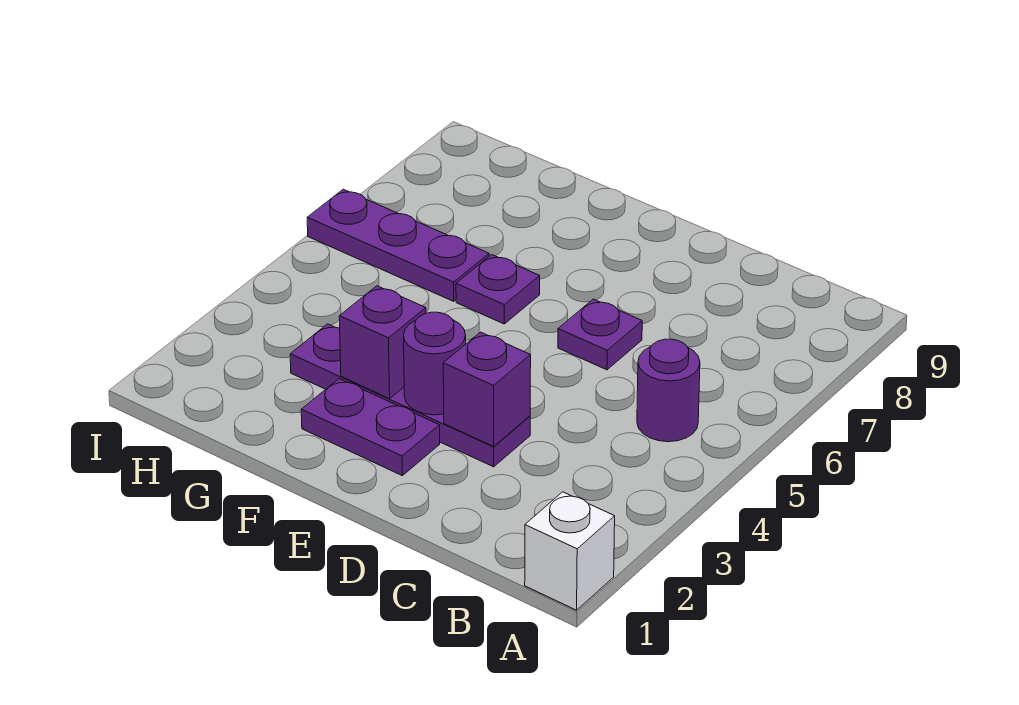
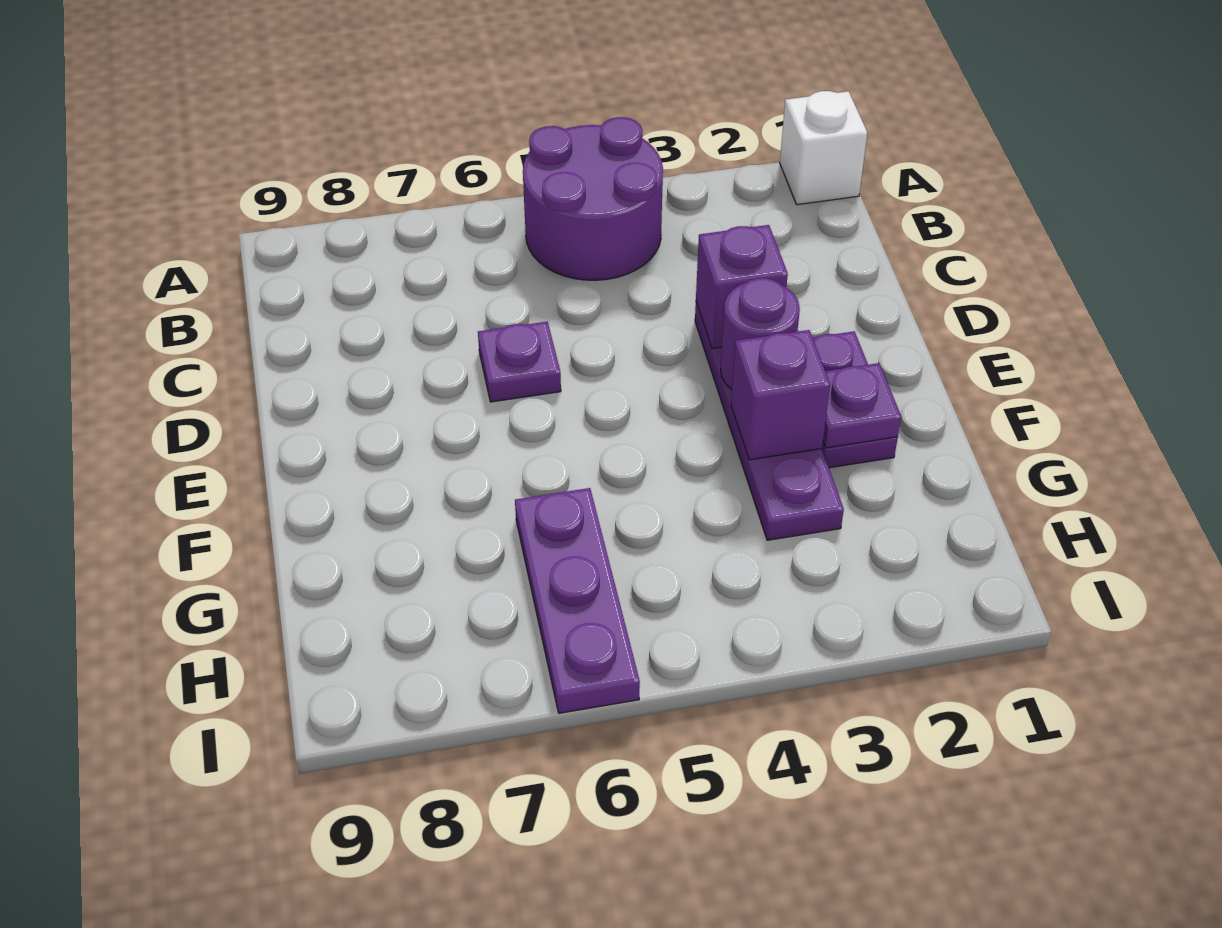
purple 1x1 round brick [637,339,700,442] -> purple 2x2 round brick [523,117,663,280]
purple 1x1 plate [456,255,540,324] -> purple 1x1 plate moved to [823,363,901,448]

